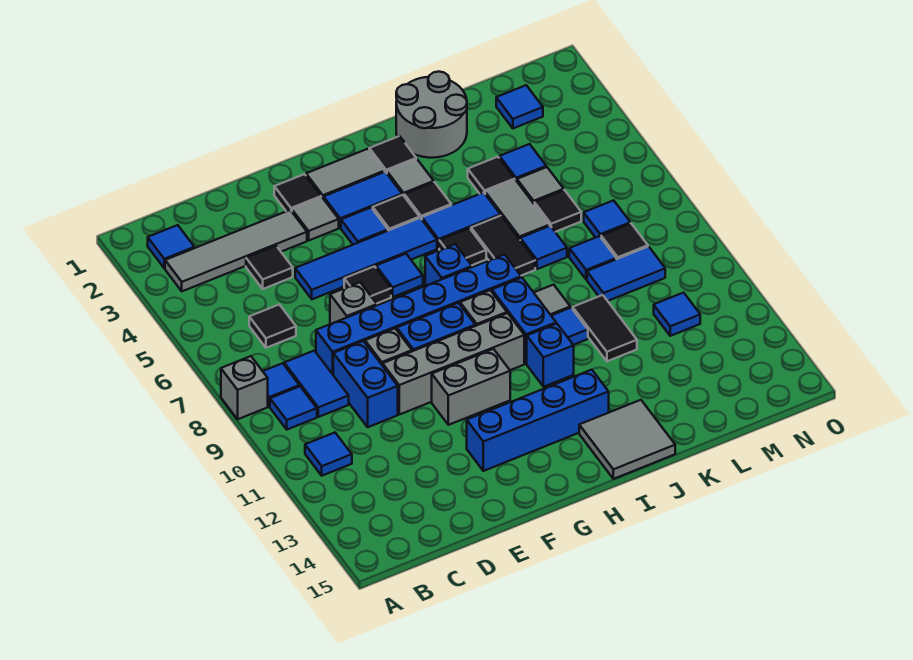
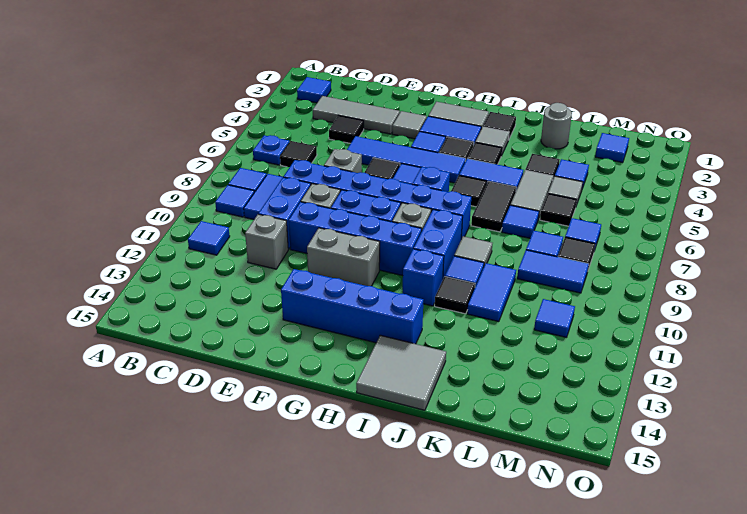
grey 1x1 brick [221,356,268,419] -> grey 1x1 brick moved to [245,214,288,269]
grey 1x4 tile [165,210,307,291] -> grey 1x3 tile [313,96,400,134]
none -> blue 1x1 plate [253,135,290,165]
grey 1x4 brick [383,313,524,415] -> blue 1x4 brick [289,202,422,276]
black 1x1 tile [274,174,321,211] -> black 1x1 tile moved to [435,277,475,314]
grey 2x2 round brick [396,72,467,158] -> grey 1x1 round brick [541,103,572,149]
black 1x2 tile [573,295,637,361] -> blue 1x2 tile [467,263,516,322]

